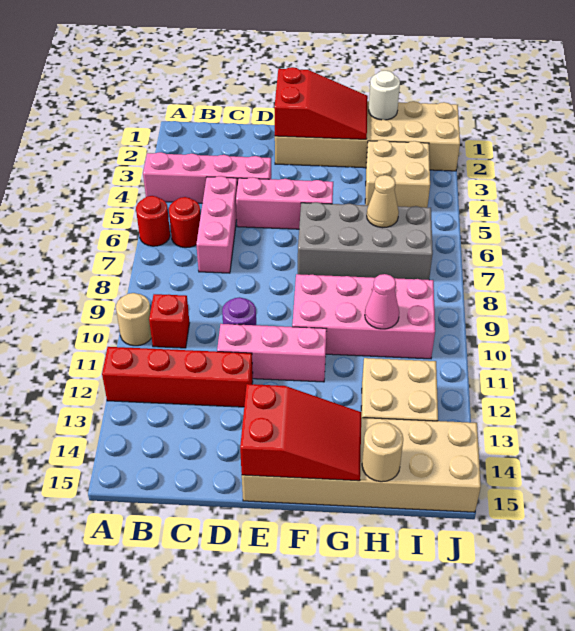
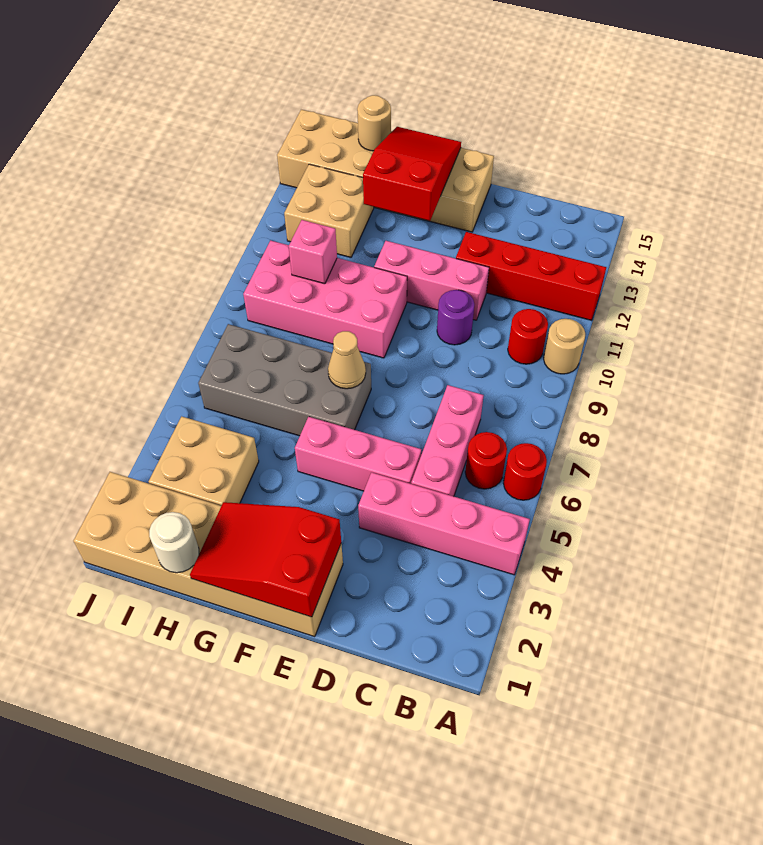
red 1x1 brick [149,294,189,348] -> red 1x1 round brick [508,309,548,364]
red 2x3 slope [240,384,361,481] -> red 2x3 slope turned to [363,127,461,221]
tan 1x1 cone [367,175,399,228] -> tan 1x1 cone moved to [328,331,366,389]
pink 1x1 cone [365,274,399,329] -> pink 1x1 brick [289,220,337,284]

